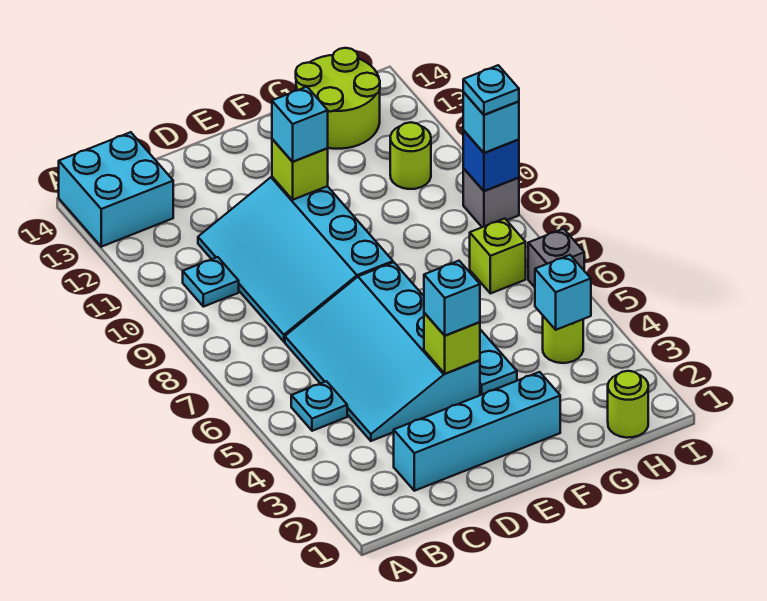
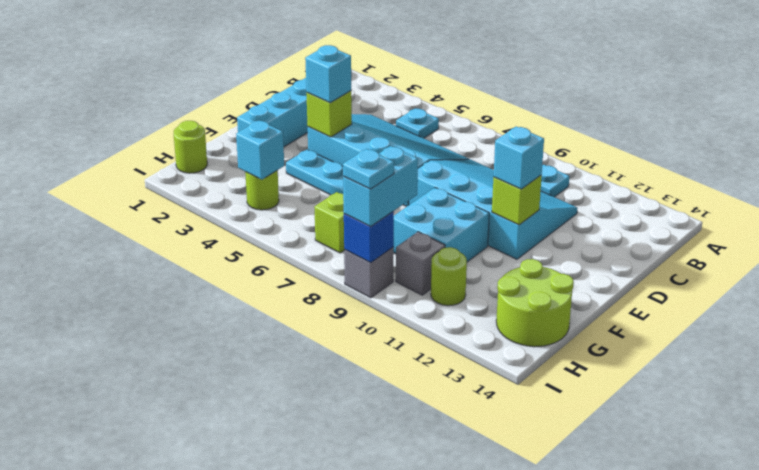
cyan 2x2 brick [59,132,173,247] -> cyan 2x2 brick moved to [393,188,489,262]
grey 1x1 brick [528,229,584,287] -> grey 1x1 brick moved to [396,232,445,295]
cyan 1x1 brick [463,92,519,153] -> cyan 1x2 brick [343,146,418,227]

